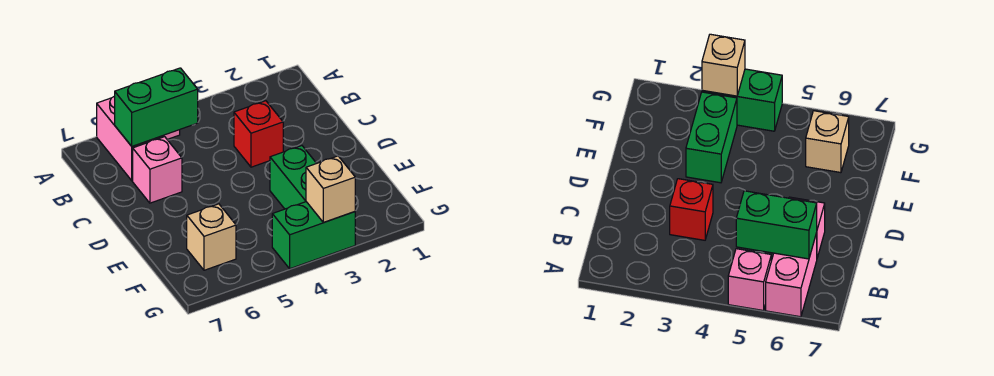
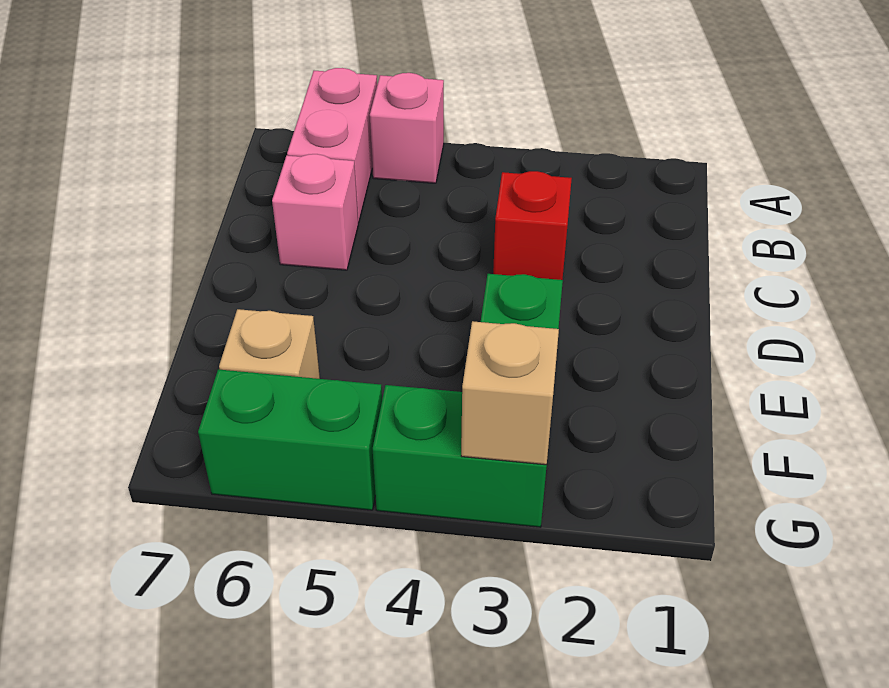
green 1x2 brick [115,68,198,146] -> green 1x2 brick moved to [198,369,382,510]

